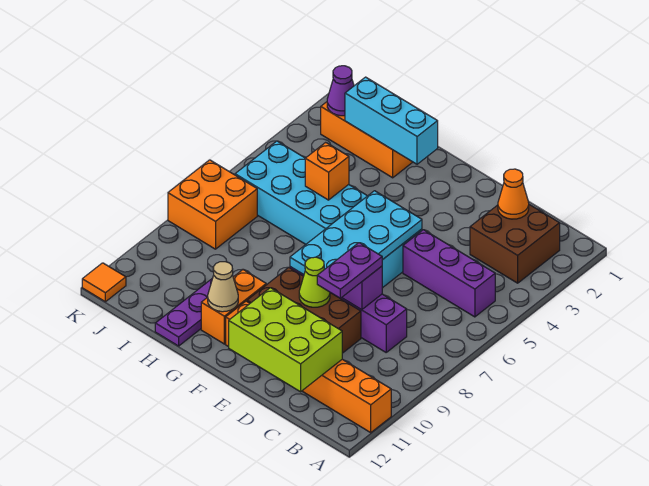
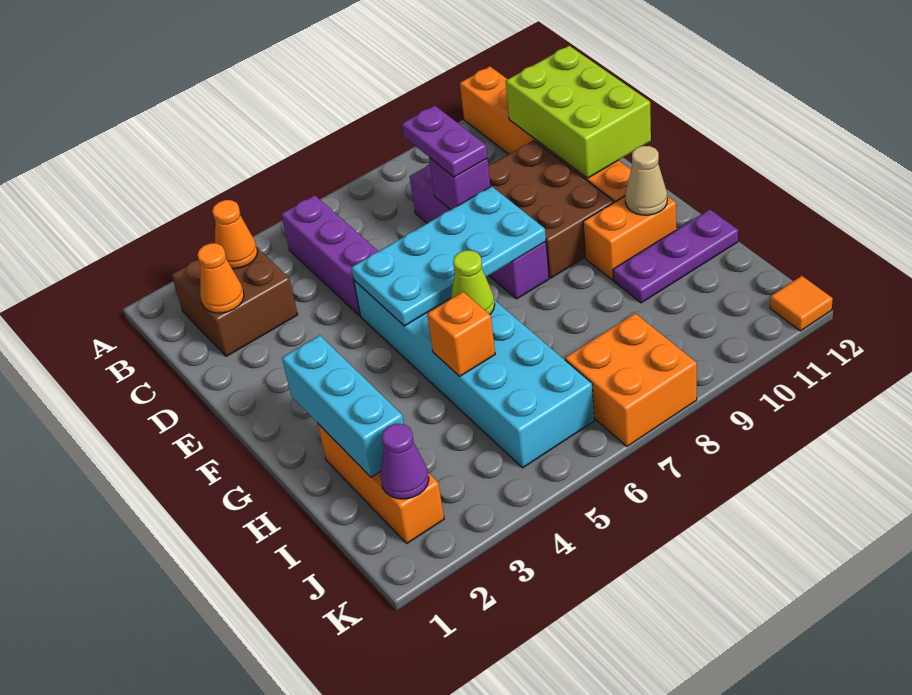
none -> orange 1x1 cone [212,200,258,269]
purple 1x2 plate [317,243,382,298] -> purple 1x2 plate turned to [402,105,487,177]
lime 1x1 cone [299,257,330,307] -> lime 1x1 cone moved to [451,250,495,314]

